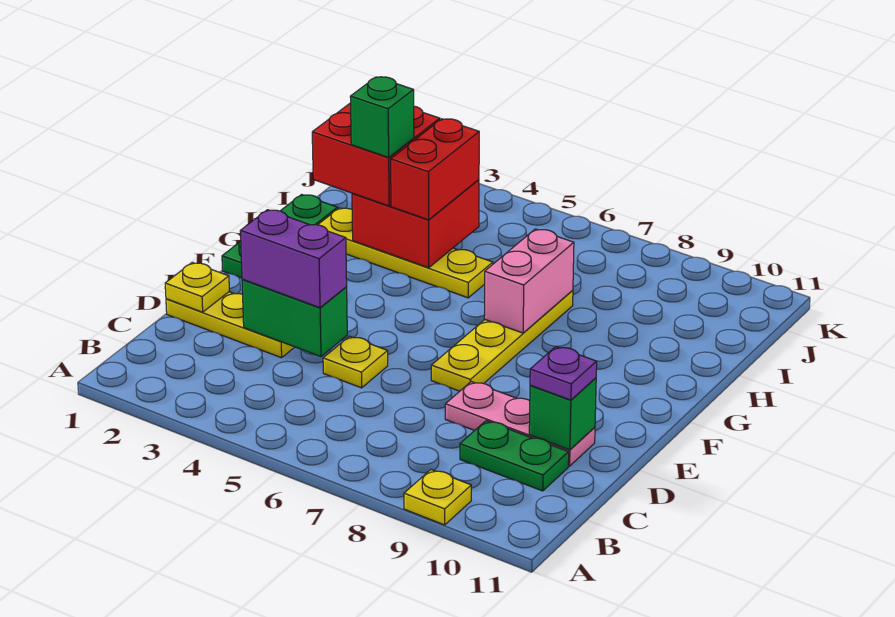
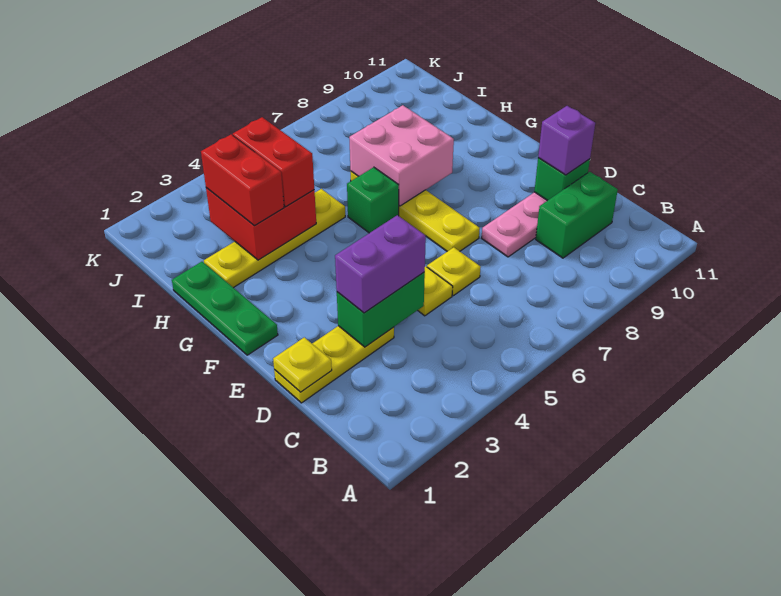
yellow 1x1 plate [404,470,471,525] -> yellow 1x1 plate moved to [427,247,481,296]
green 1x2 plate [460,421,569,491] -> green 1x2 brick [536,172,618,258]
purple 1x1 plate [530,346,597,400] -> purple 1x1 brick [538,106,595,175]
pink 1x2 brick [484,229,574,333] -> pink 2x2 brick [349,105,454,206]
red 2x2 brick [312,103,440,206] -> red 1x2 brick [201,135,284,226]
green 1x1 brick [350,77,414,157] -> green 1x1 brick moved to [347,167,399,233]

